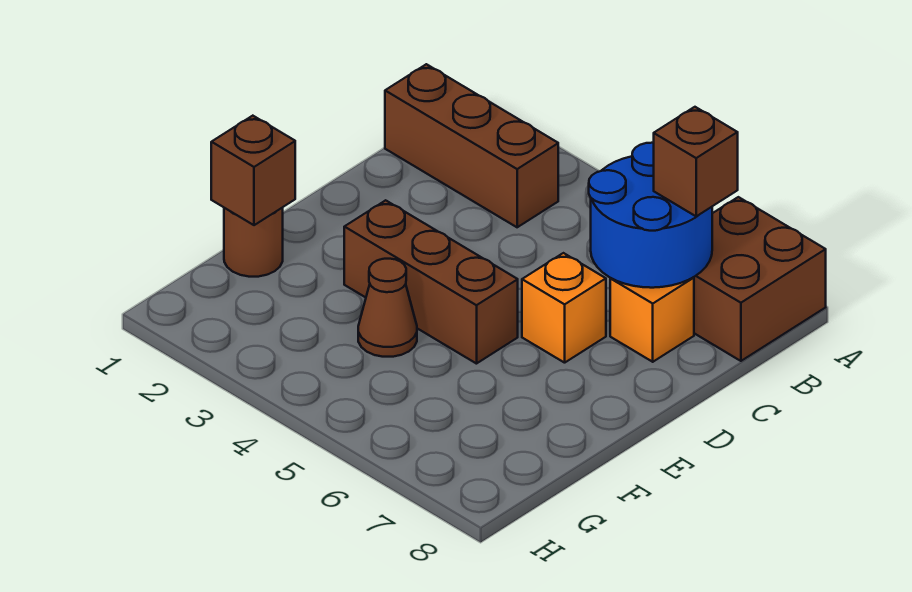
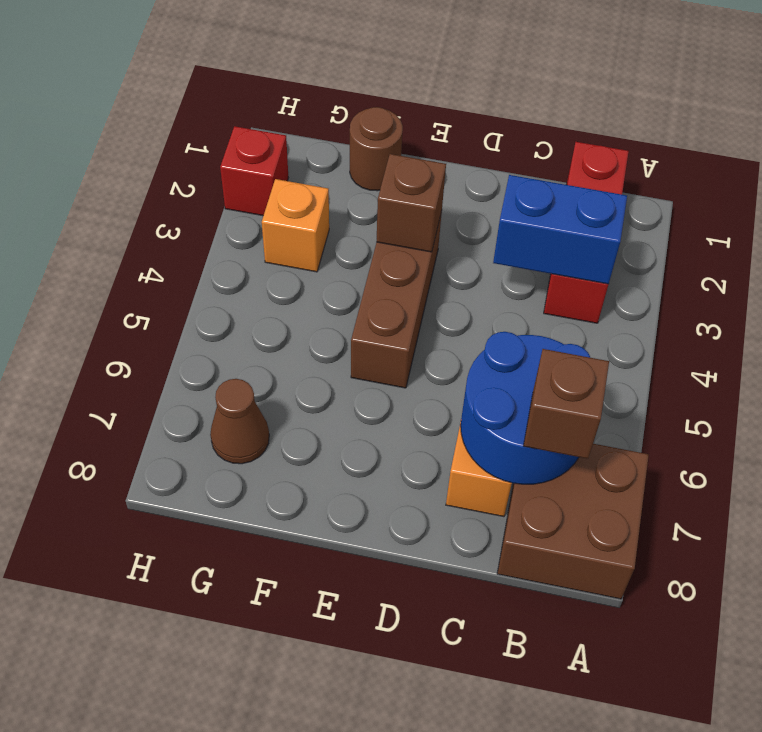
brown 1x3 brick [385,64,558,227] -> red 1x3 brick [544,142,629,323]
none -> blue 1x2 brick [493,175,627,284]
orange 1x1 brick [522,253,606,363] -> orange 1x1 brick moved to [262,179,329,272]
brown 1x1 brick [211,116,295,225] -> brown 1x1 brick moved to [377,154,446,252]
brown 1x1 cone [358,259,417,357] -> brown 1x1 cone moved to [210,379,269,464]
none -> red 1x1 brick [220,126,288,216]

